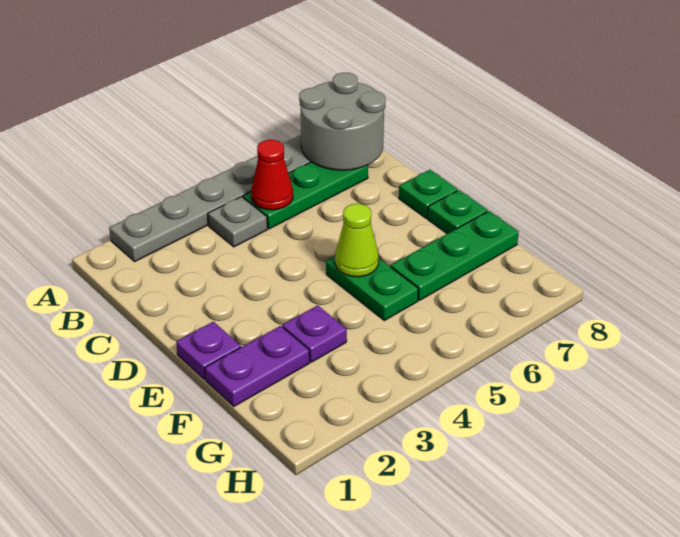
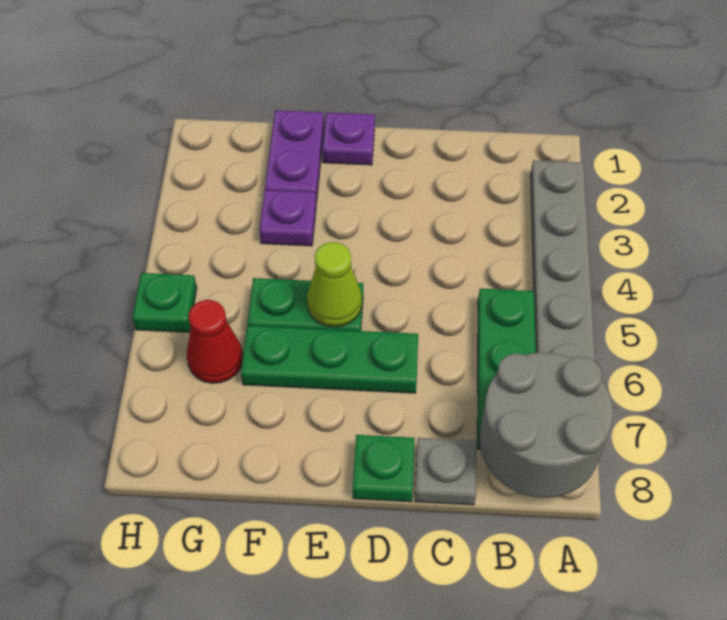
grey 1x1 plate [208,197,267,247] -> grey 1x1 plate moved to [415,438,476,505]
red 1x1 cone [251,140,293,210] -> red 1x1 cone moved to [187,300,243,383]
green 1x1 plate [428,190,488,234] -> green 1x1 plate moved to [132,273,197,332]
green 1x3 plate [391,211,519,300] -> green 1x3 plate turned to [241,326,418,393]

